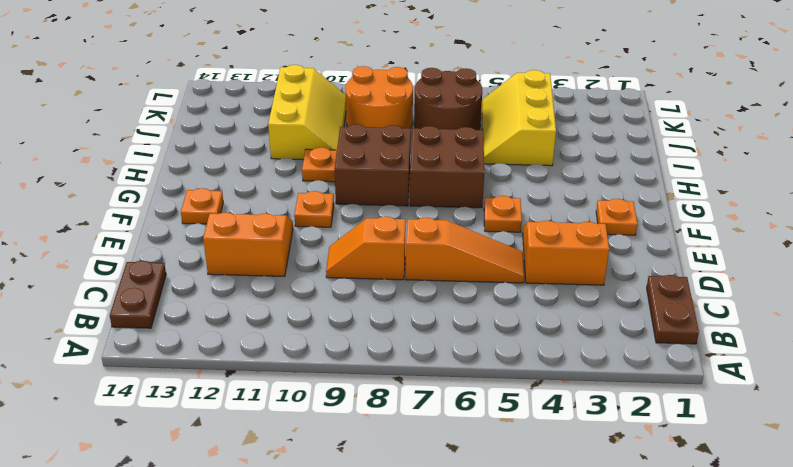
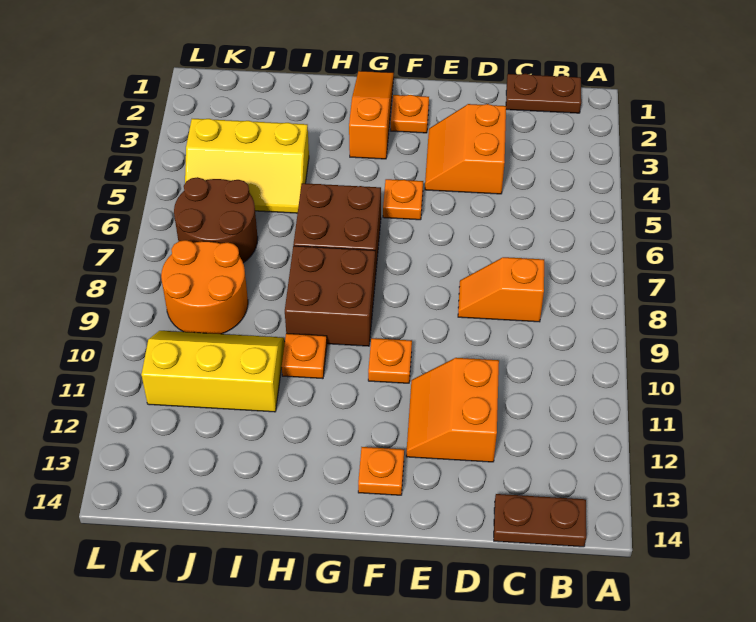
orange 1x3 slope [406,218,524,283] -> orange 1x3 slope moved to [349,71,394,159]
orange 1x2 slope [326,216,406,280] -> orange 1x2 slope turned to [458,257,544,322]

